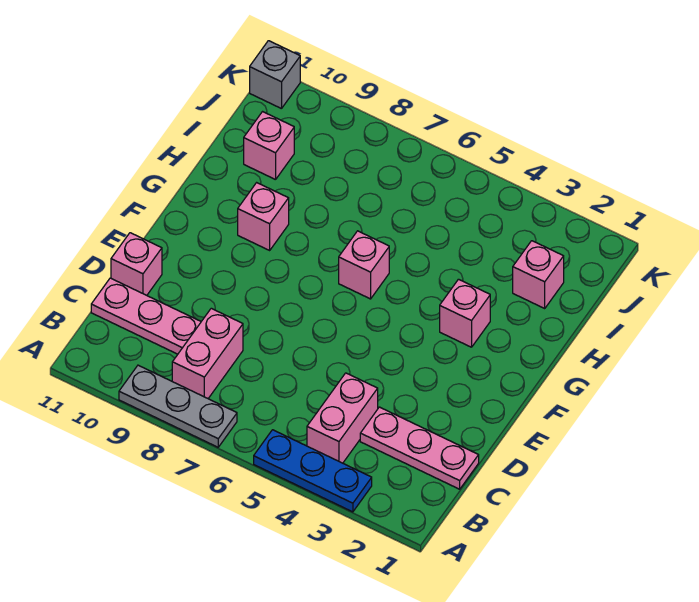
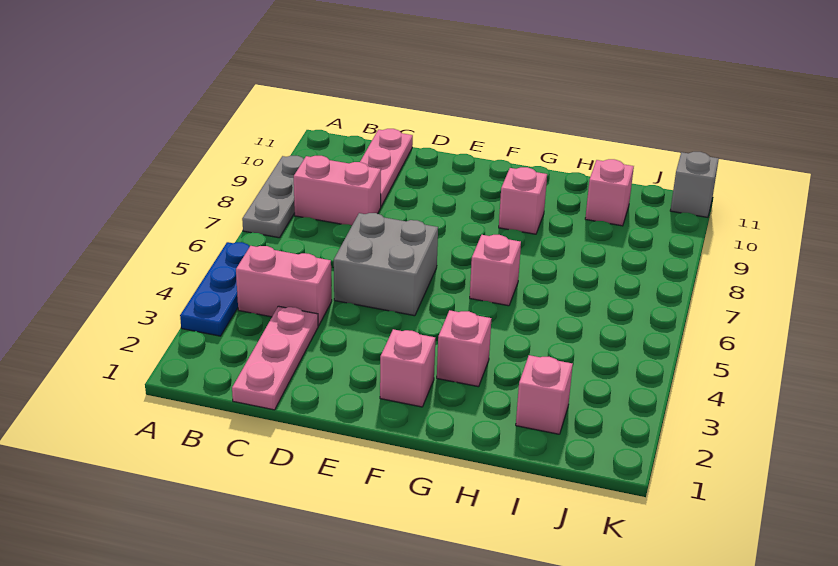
none -> grey 2x2 brick [334,213,438,316]
pink 1x1 brick [111,233,162,295] -> pink 1x1 brick moved to [380,329,435,407]

